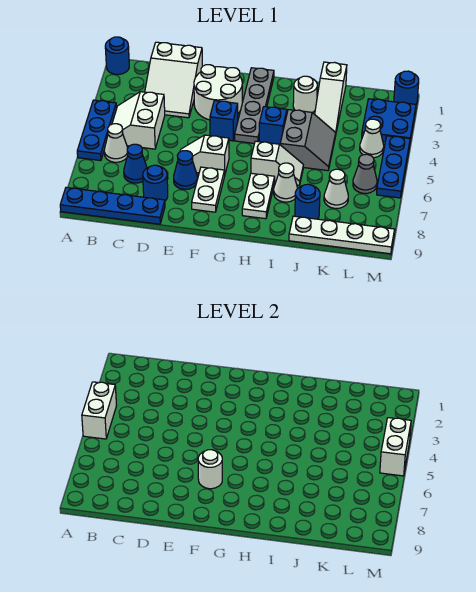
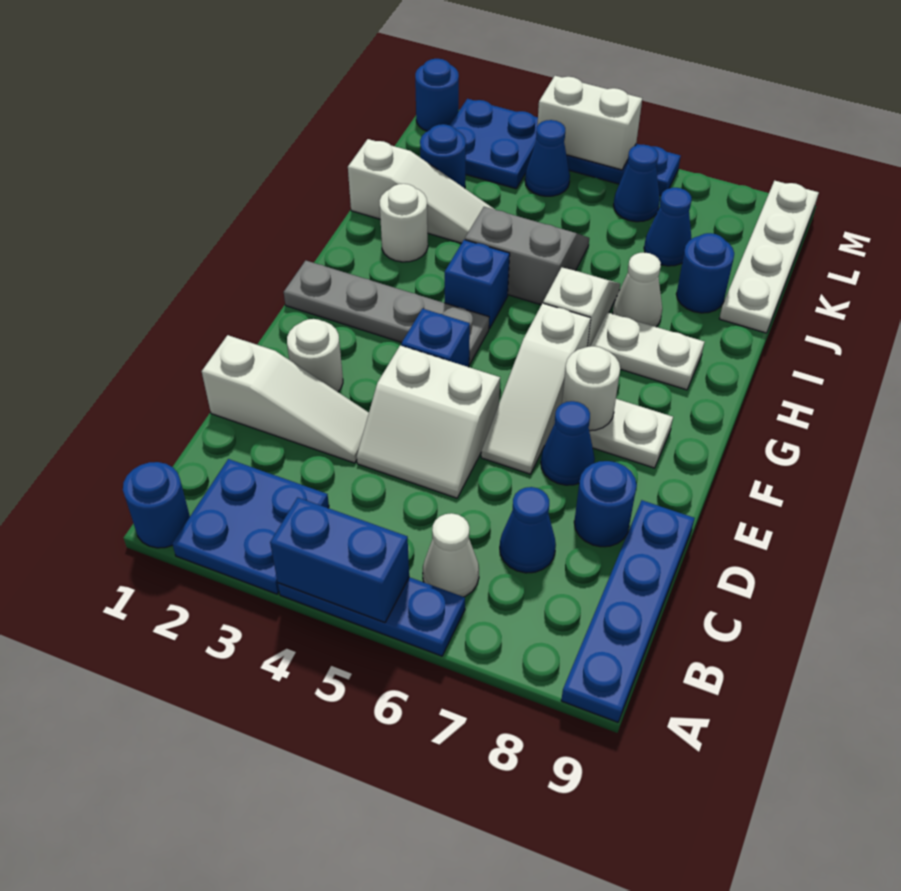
none -> blue 2x2 plate [172,459,329,594]
white 1x2 brick [82,382,117,439] -> blue 1x2 brick [270,497,409,623]
white 2x2 slope [112,92,165,149] -> white 2x2 slope moved to [357,345,500,498]
white 2x3 slope [145,42,202,118] -> white 1x3 slope [202,335,369,463]
white 2x2 round brick [194,65,242,120] -> white 1x1 round brick [287,319,343,392]
white 1x2 slope [180,135,229,173] -> white 1x3 slope [481,303,591,474]
none -> blue 1x1 round brick [420,124,466,188]
white 1x1 cone [324,169,348,208] -> blue 1x1 cone [644,188,692,266]
white 1x1 cone [360,119,384,158] -> blue 1x1 cone [525,120,570,196]
grey 1x1 cone [353,154,377,193] -> blue 1x1 cone [614,145,660,222]

